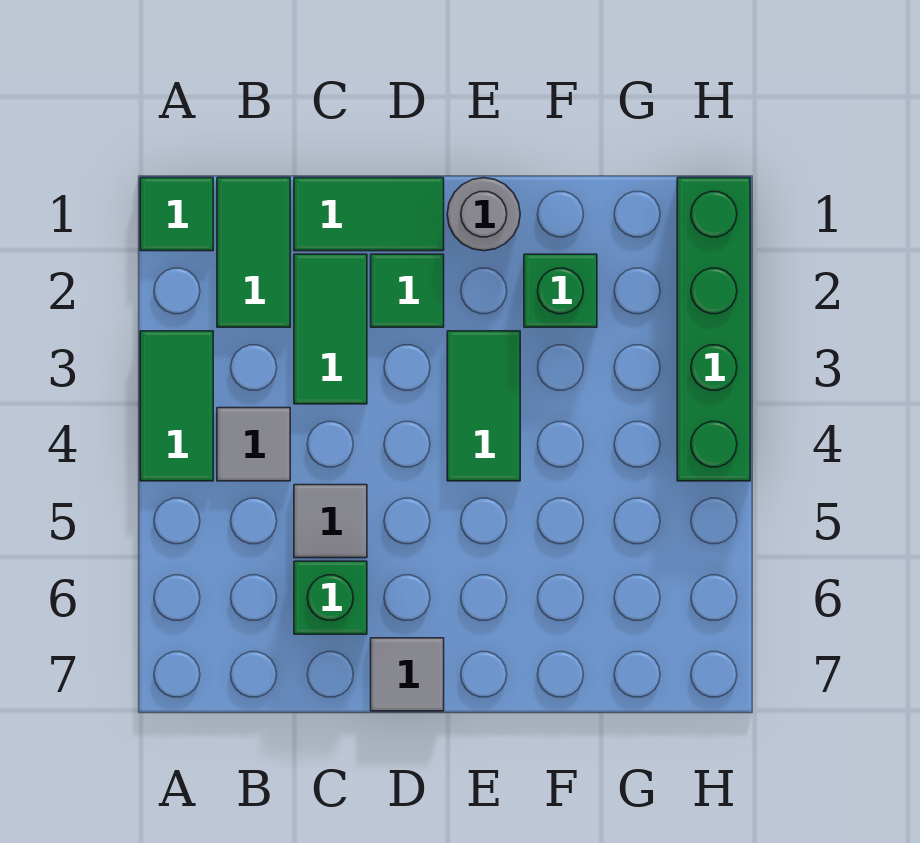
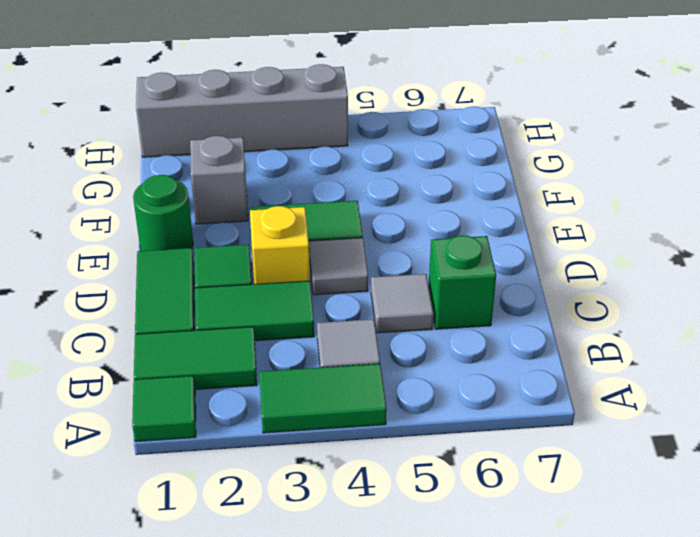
none -> yellow 1x1 brick [250,206,310,284]
grey 1x1 tile [371,638,444,711] -> grey 1x1 tile moved to [309,238,368,295]
grey 1x1 round brick [447,178,520,251] -> green 1x1 round brick [133,175,193,251]
green 1x1 brick [524,254,597,327] -> grey 1x1 brick [190,136,248,224]
green 1x4 brick [677,178,750,481] -> grey 1x4 brick [136,64,348,157]

